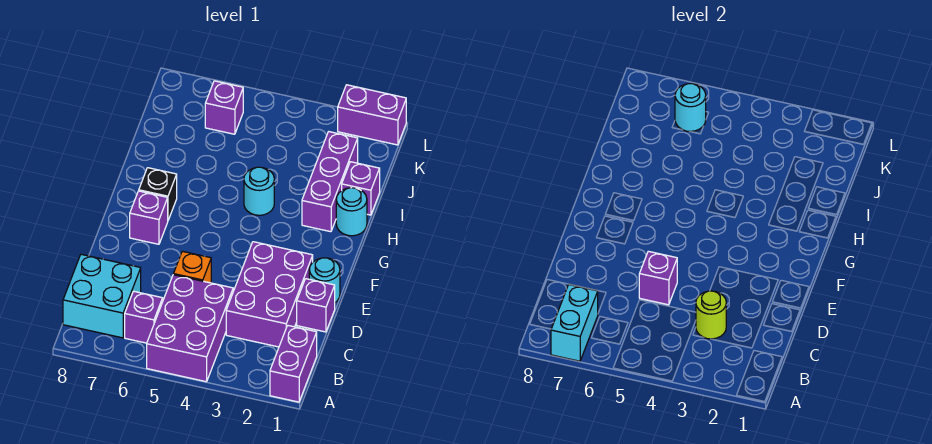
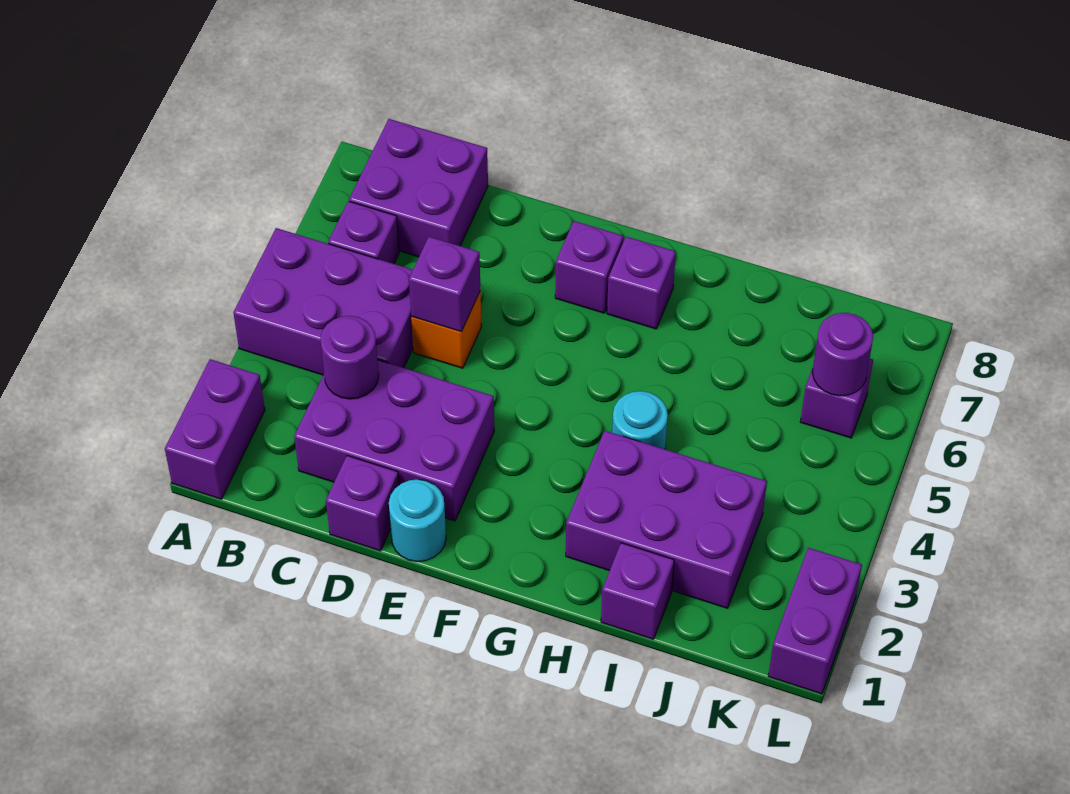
purple 1x2 brick [270,326,317,402] -> purple 1x2 brick turned to [165,359,265,499]
cyan 1x2 brick [551,285,598,361] -> none
cyan 2x2 brick [63,254,141,338] -> purple 2x2 brick [349,119,488,257]
lime 1x1 round brick [696,291,726,339] -> purple 1x1 round brick [320,316,379,399]
black 1x1 brick [139,168,177,220] -> purple 1x1 brick [607,237,676,329]
cyan 1x1 round brick [336,188,367,236] -> none
purple 1x3 brick [302,132,358,232] -> purple 2x3 brick [566,431,767,608]
cyan 1x1 round brick [675,84,706,131] -> purple 1x1 round brick [812,313,873,396]

